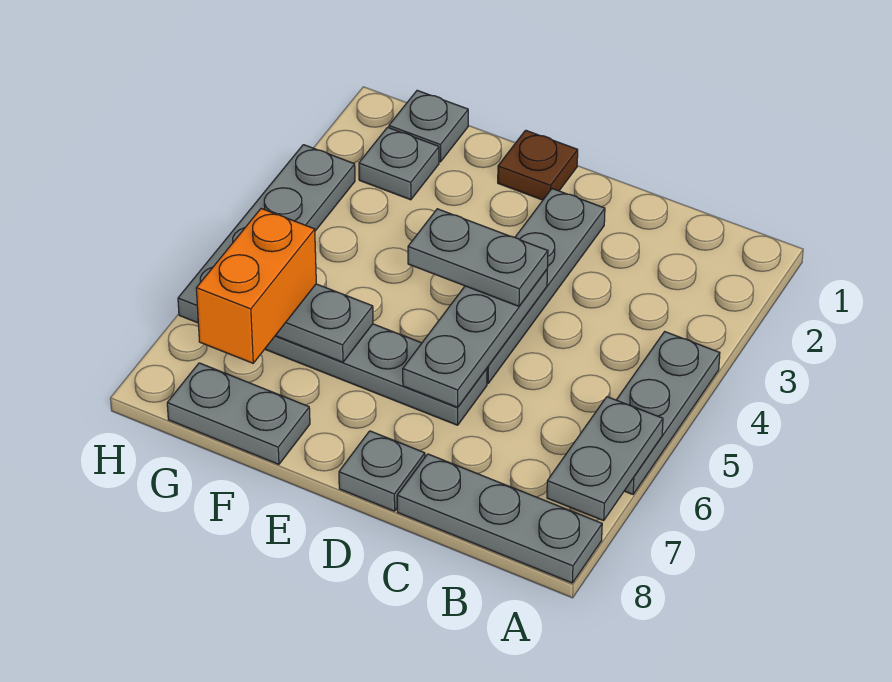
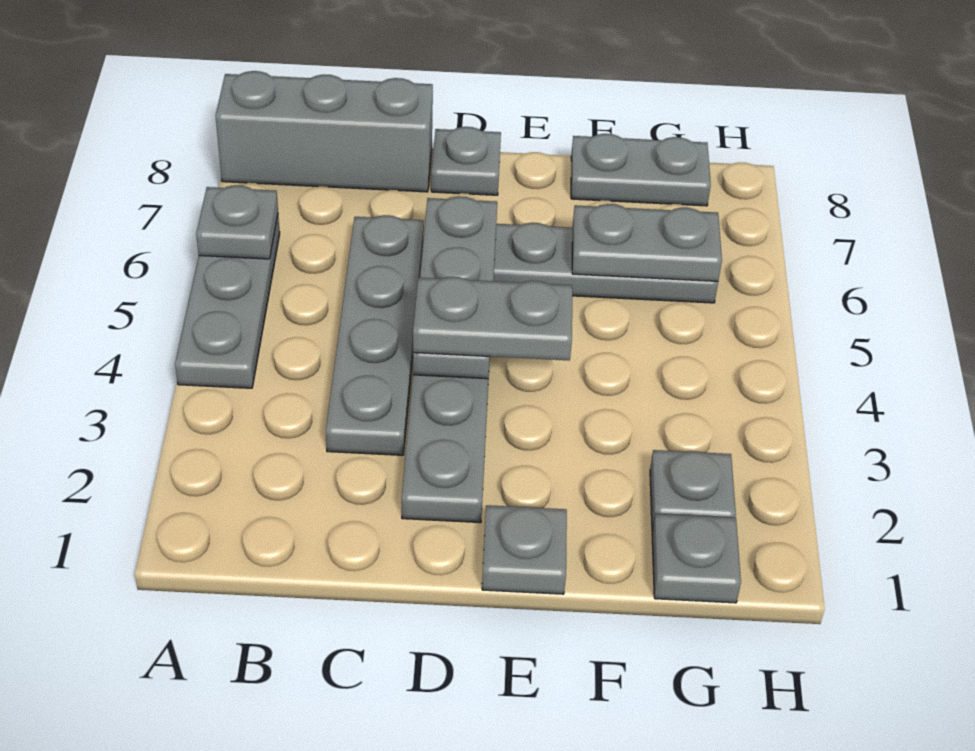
grey 1x2 plate [547,397,663,521] -> grey 1x1 plate [196,185,278,259]
grey 1x3 plate [397,454,602,583] -> grey 1x3 brick [216,71,433,192]
brown 1x1 plate [498,130,578,200] -> grey 1x1 plate [482,505,567,594]
orange 1x2 brick [196,209,316,363] -> none
grey 1x4 plate [178,145,355,323] -> grey 1x4 plate moved to [326,215,424,455]

